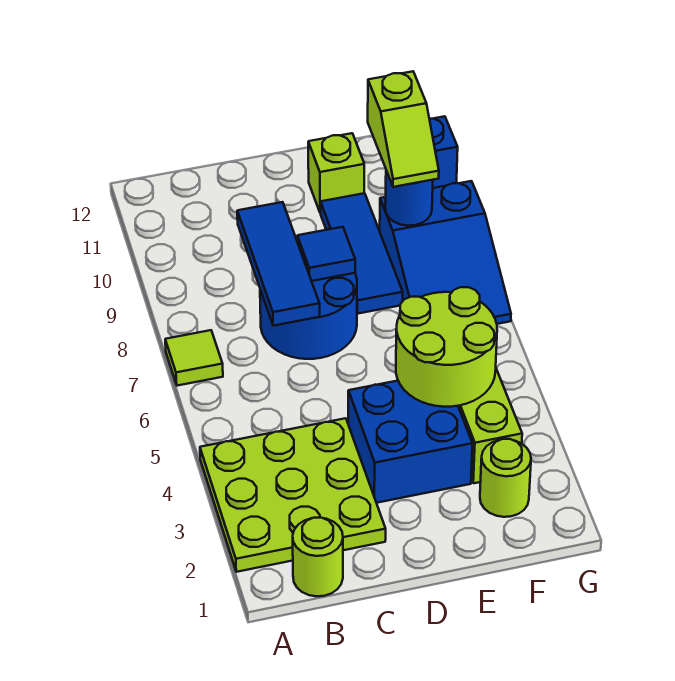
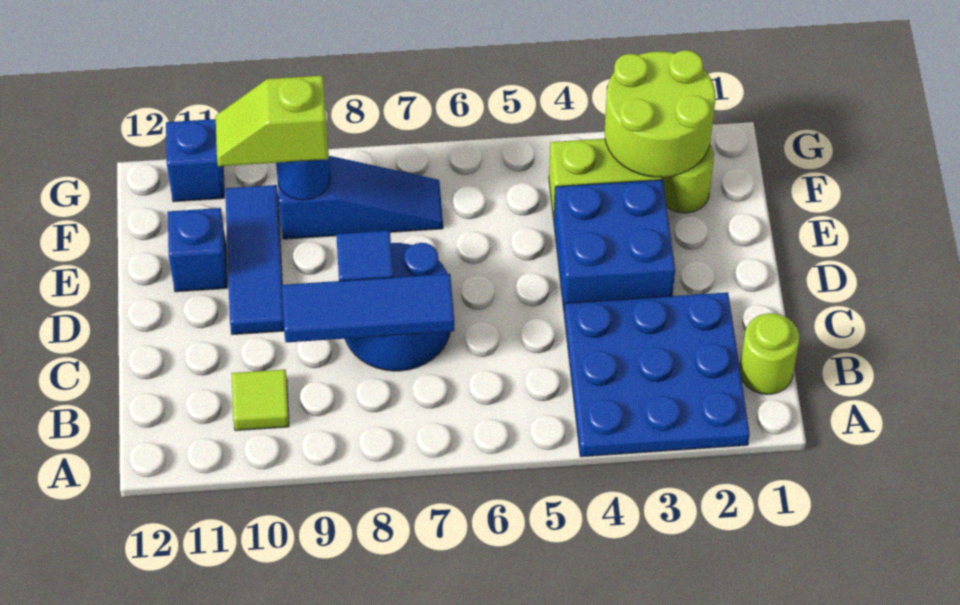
lime 3x3 plate [200,418,386,572] -> blue 3x3 plate [564,292,750,457]
lime 1x1 tile [165,330,223,386] -> lime 1x1 tile moved to [232,369,289,431]
lime 2x2 round brick [396,287,497,407] -> lime 2x2 round brick moved to [605,50,716,177]
blue 1x3 tile [321,193,403,314] -> blue 1x3 tile turned to [225,185,284,335]
lime 1x1 brick [308,133,364,213] -> blue 1x1 brick [168,208,227,292]
blue 2x3 slope [380,181,511,324] -> blue 1x3 slope [278,156,443,239]
lime 1x2 slope [368,71,439,187] -> lime 1x2 slope turned to [216,76,329,166]

